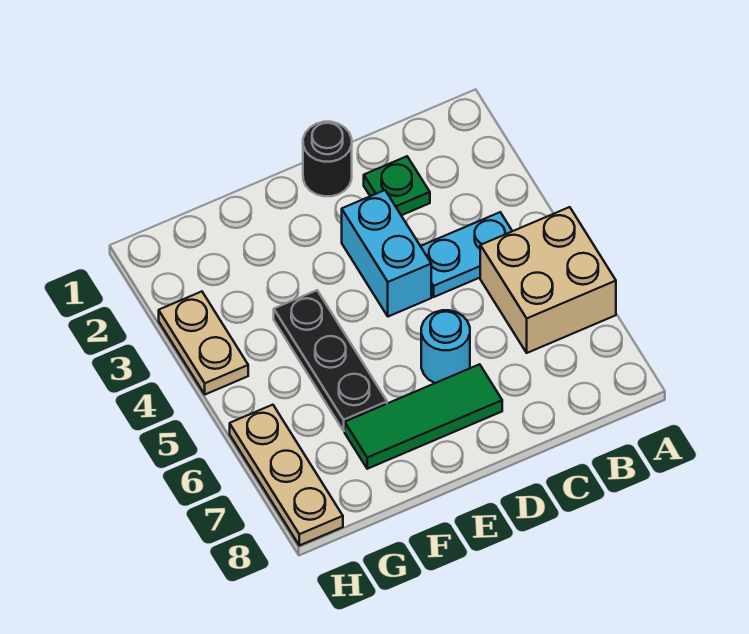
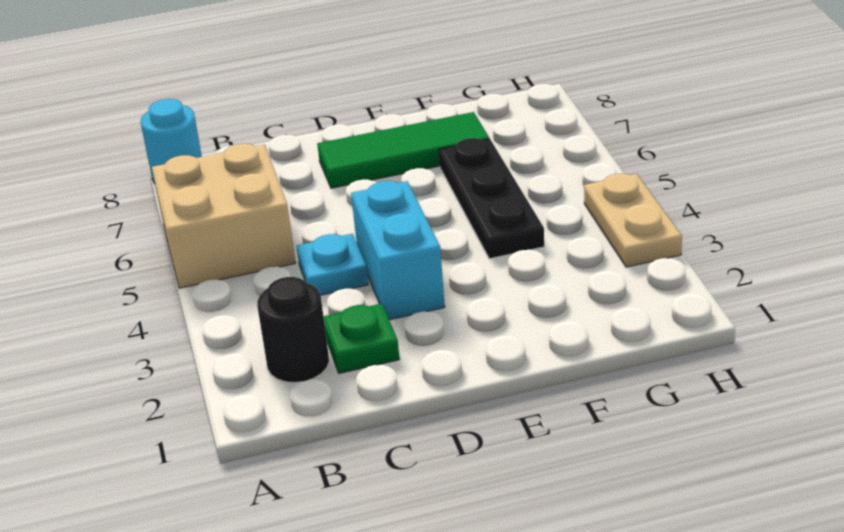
cyan 1x2 plate [421,212,512,297] -> cyan 1x1 plate [297,234,368,295]
black 1x1 round brick [303,122,352,196] -> black 1x1 round brick moved to [257,277,329,383]
cyan 1x1 round brick [421,310,470,383] -> cyan 1x1 round brick moved to [141,99,202,183]
tan 1x3 plate [230,405,343,545] -> none

